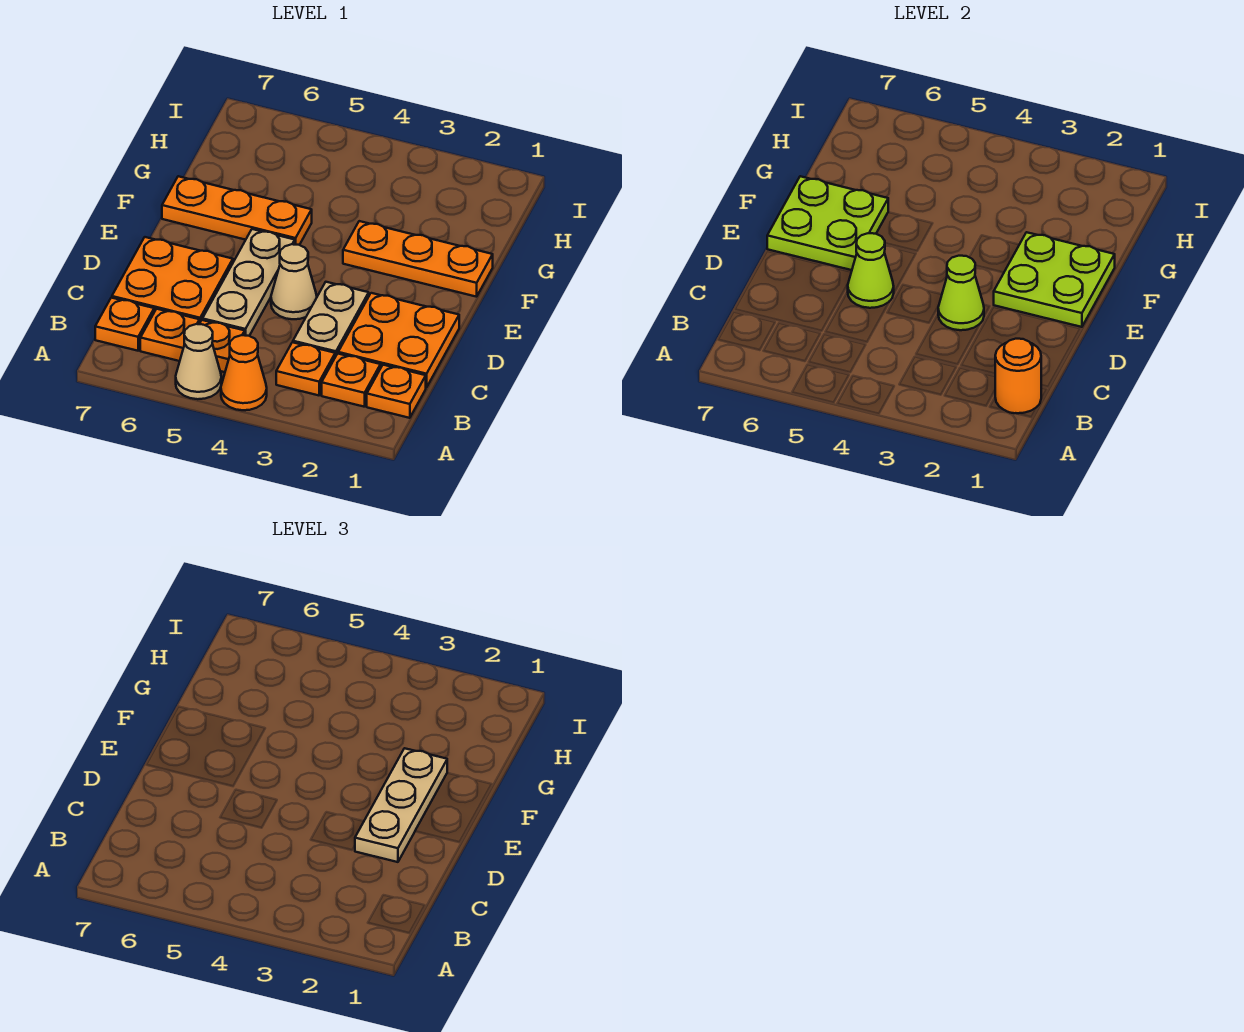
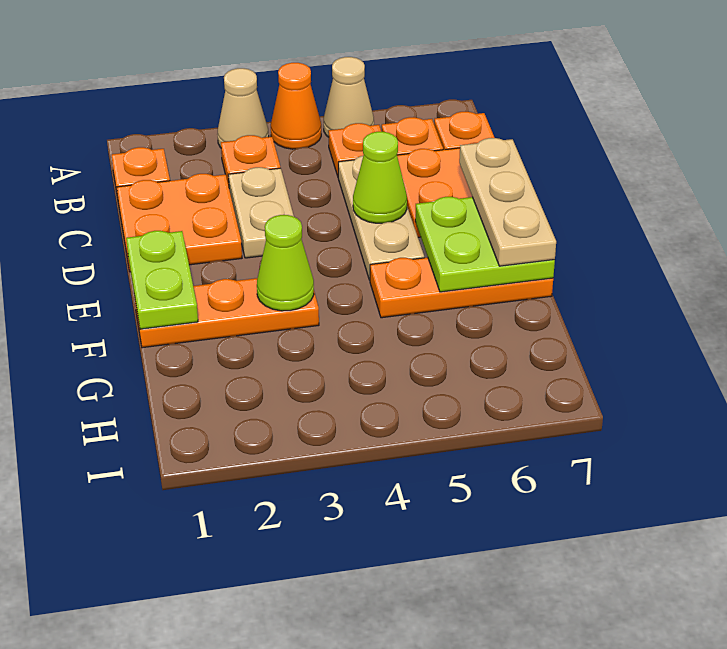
orange 1x1 round brick [995,339,1041,413] -> none
orange 1x1 plate [322,354,381,407] -> none
tan 1x3 plate [355,748,447,862] -> tan 1x3 plate moved to [459,138,556,266]
lime 1x1 cone [938,256,984,330] -> lime 1x1 cone moved to [257,215,314,311]
tan 1x1 cone [271,244,317,319] -> tan 1x1 cone moved to [217,68,269,148]
lime 2x2 plate [994,232,1115,327] -> lime 1x2 plate [126,231,198,329]

